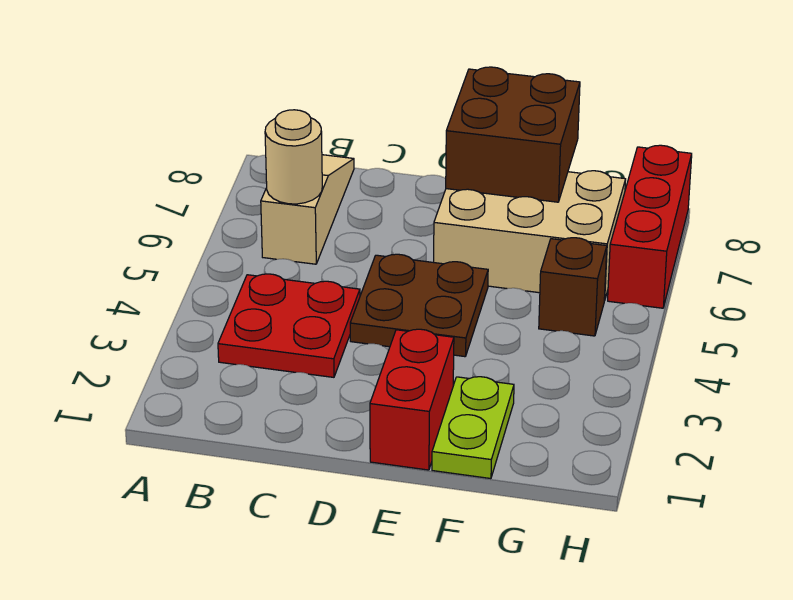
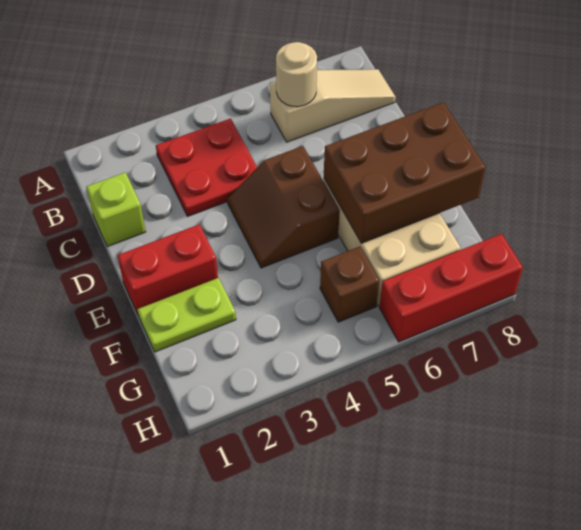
none -> lime 1x1 brick [86,172,146,247]
brown 2x2 plate [350,254,488,357] -> brown 2x2 slope [227,146,340,268]
brown 2x2 brick [446,67,580,202] -> brown 2x3 brick [324,102,486,243]

